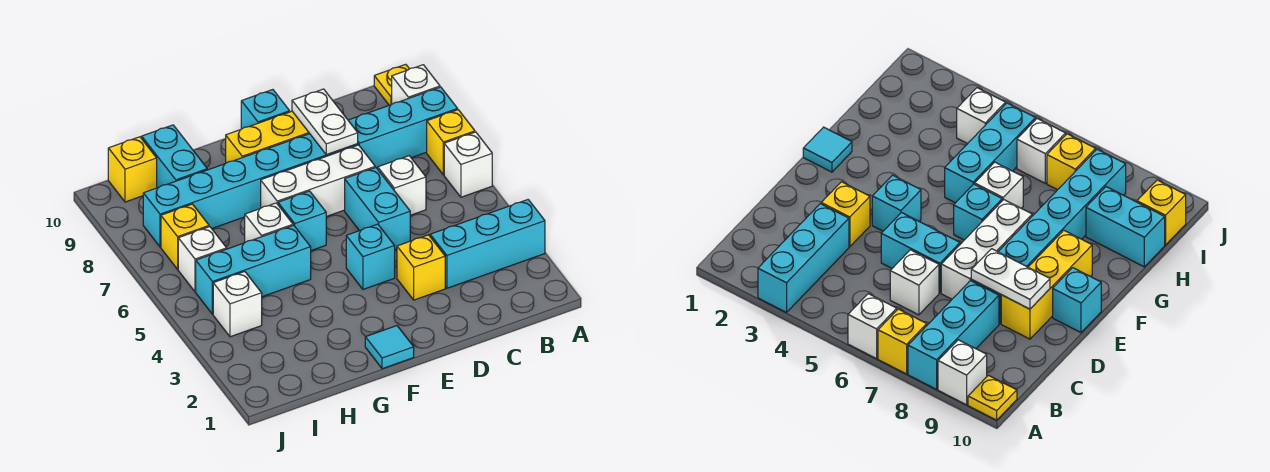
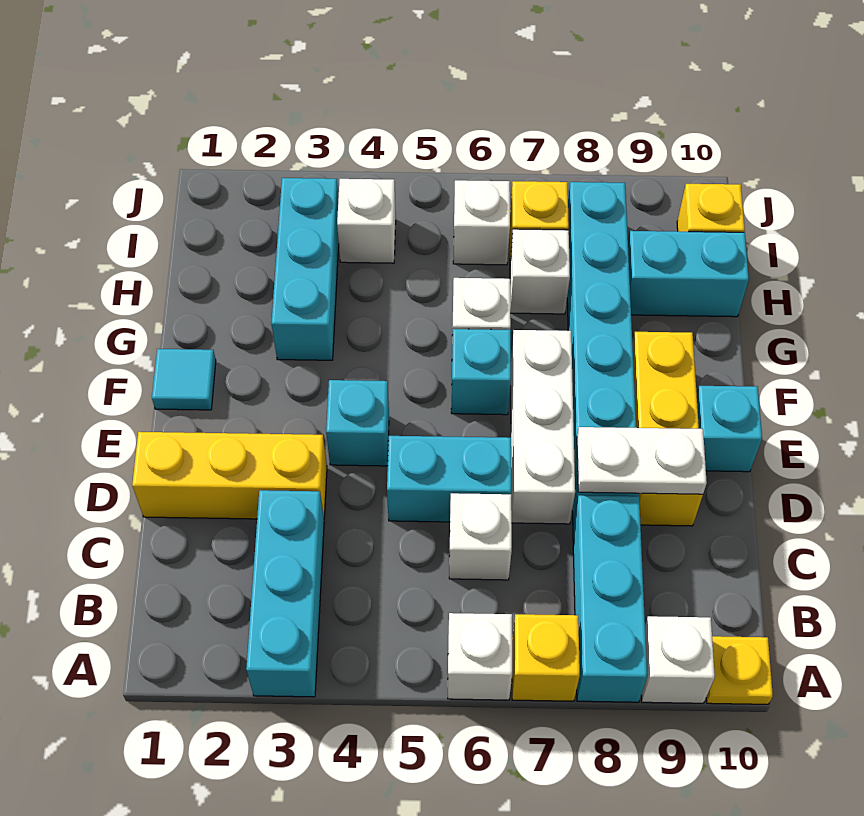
yellow 1x1 brick [397,235,445,300] -> yellow 1x3 brick [132,432,327,519]
cyan 1x3 brick [196,225,311,314] -> cyan 1x3 brick moved to [271,178,339,360]
none -> white 1x1 brick [510,229,570,314]

